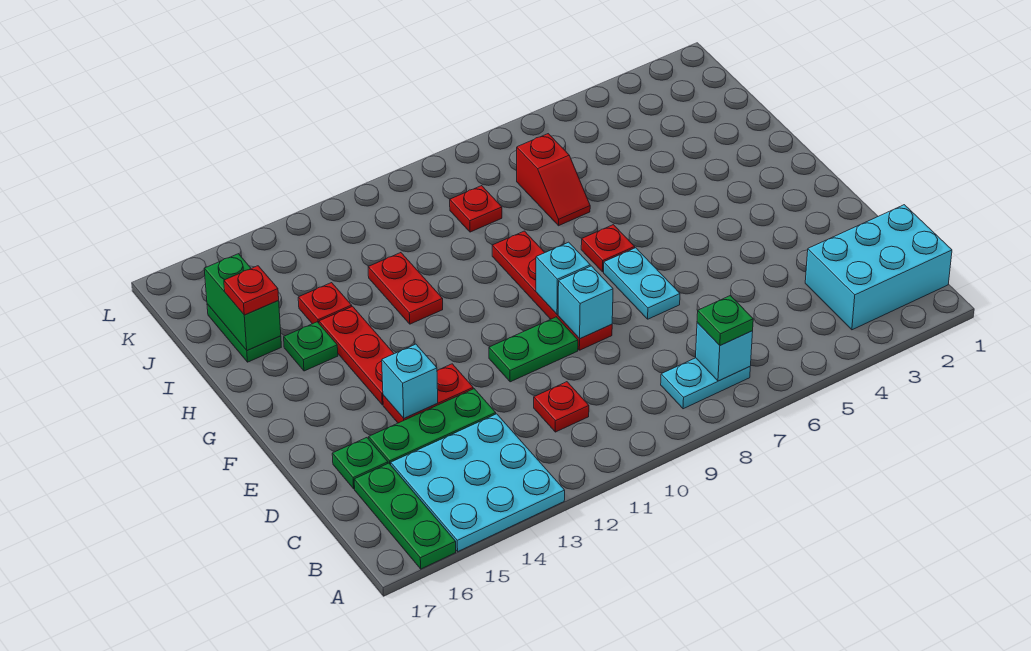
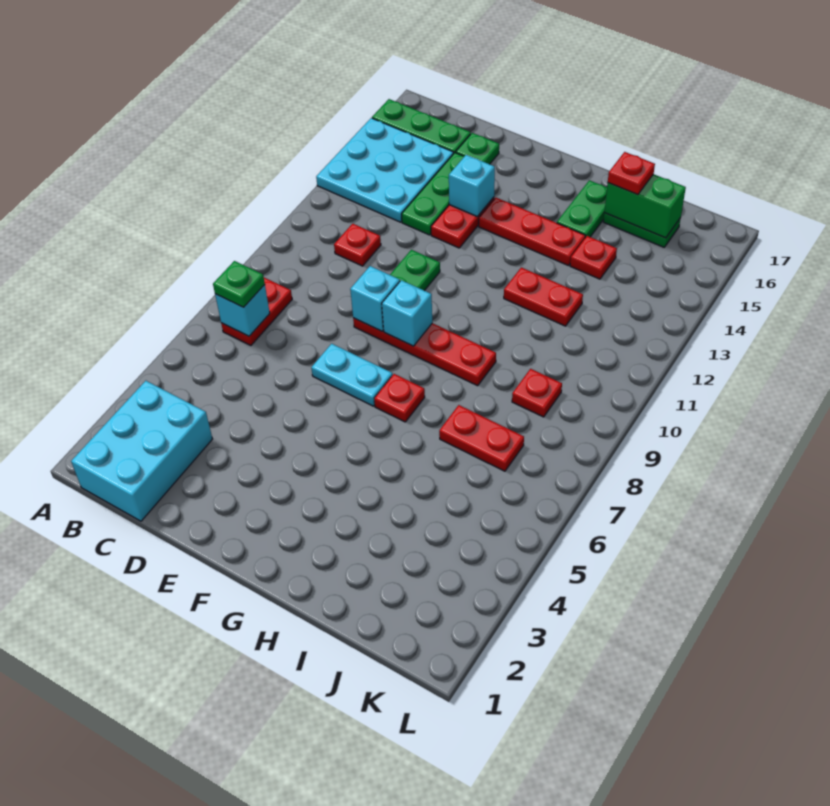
cyan 1x2 plate [661,358,750,409] -> red 1x2 plate [221,278,292,346]
green 1x1 plate [284,322,338,371] -> green 1x2 plate [557,180,607,238]
red 1x2 slope [517,134,590,226] -> red 1x2 plate [439,405,524,471]

